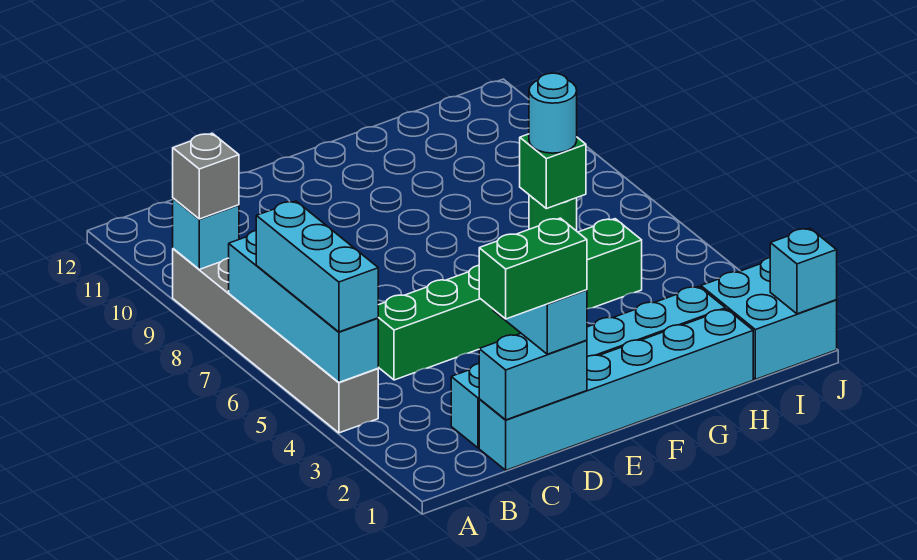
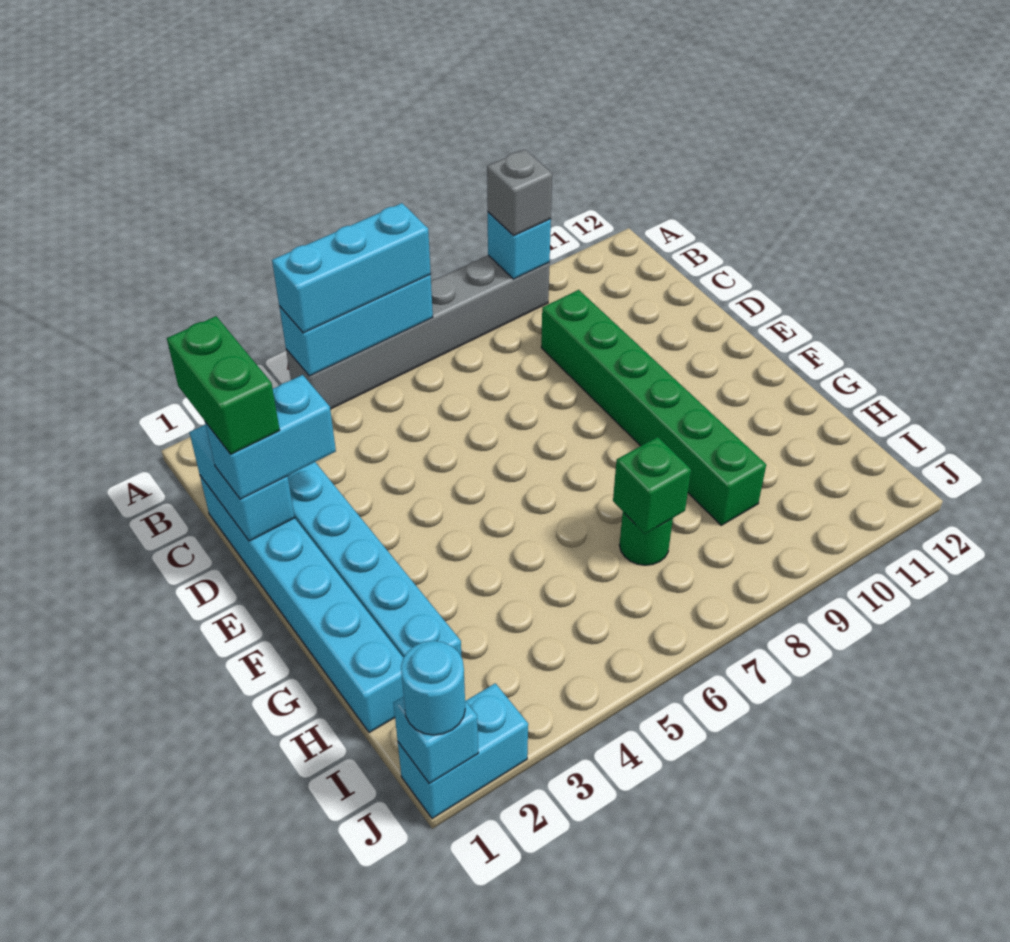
cyan 1x4 brick [229,231,378,382] -> cyan 1x3 brick [279,274,433,376]
green 1x6 brick [378,219,642,380] -> green 1x6 brick moved to [541,290,766,525]
cyan 1x1 round brick [529,73,577,153] -> cyan 1x1 round brick moved to [401,641,465,735]
cyan 2x2 brick [701,258,837,379] -> cyan 1x2 brick [398,683,528,819]

